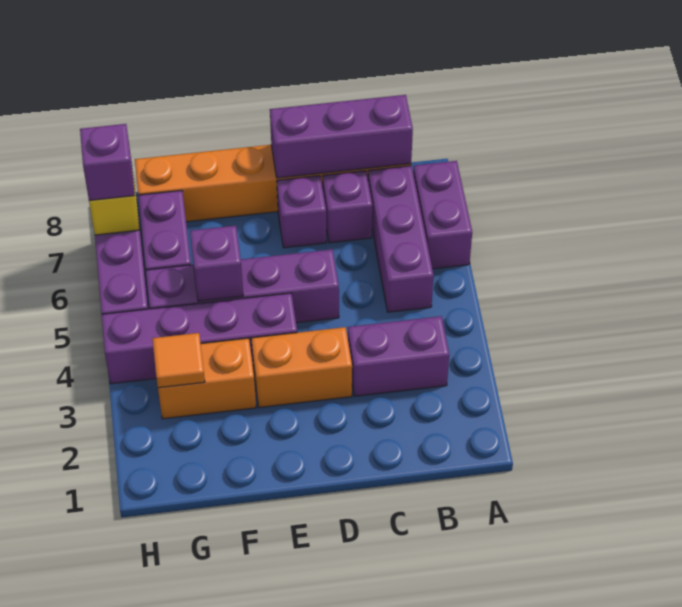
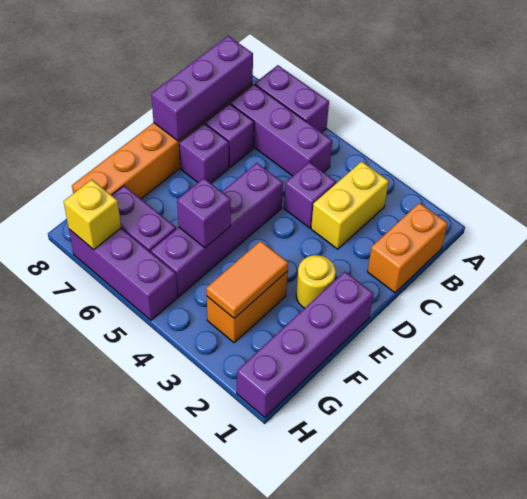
purple 1x2 brick [348,316,449,396] -> yellow 1x2 brick [311,161,389,249]
orange 1x2 brick [251,327,352,408] -> orange 1x2 brick moved to [368,203,448,293]
none -> yellow 1x1 round brick [296,255,336,308]
purple 1x4 brick [102,293,297,384] -> purple 1x4 brick moved to [237,272,373,417]
orange 1x1 tile [152,333,205,388] -> orange 1x2 tile [206,241,288,318]
purple 1x1 brick [80,124,135,201] -> purple 1x1 brick moved to [284,162,336,228]

